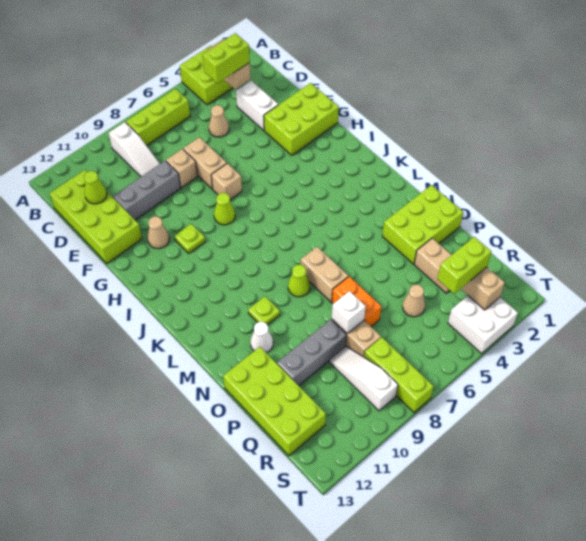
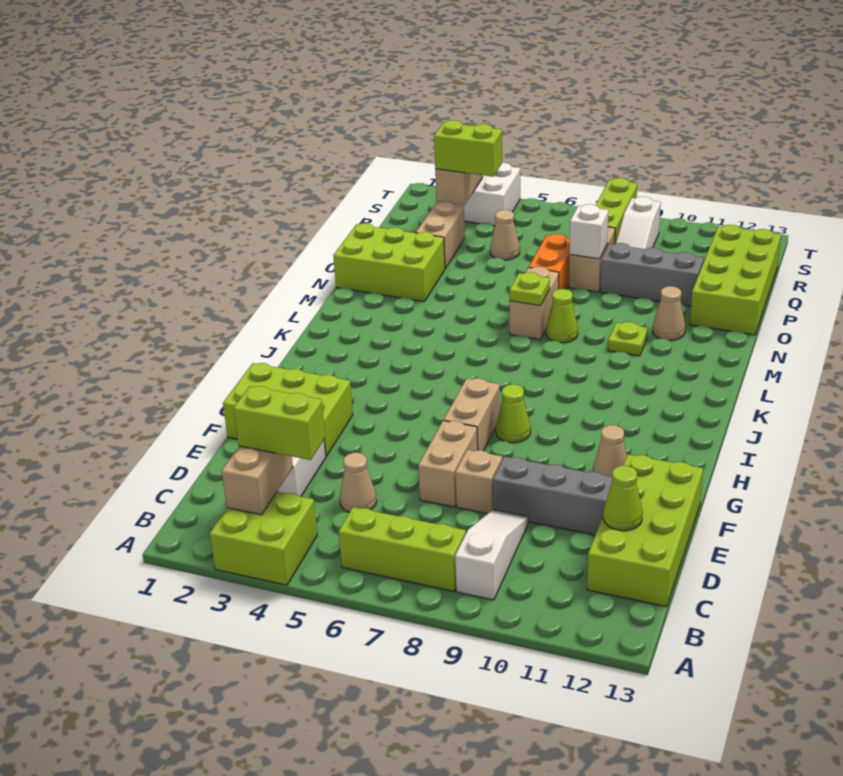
tan 1x1 brick [211,163,242,200] -> tan 1x2 brick [444,378,500,451]
lime 1x1 plate [175,224,205,253] -> lime 1x1 plate moved to [509,272,550,306]
white 1x1 cone [250,322,273,353] -> tan 1x1 cone [653,286,685,341]

